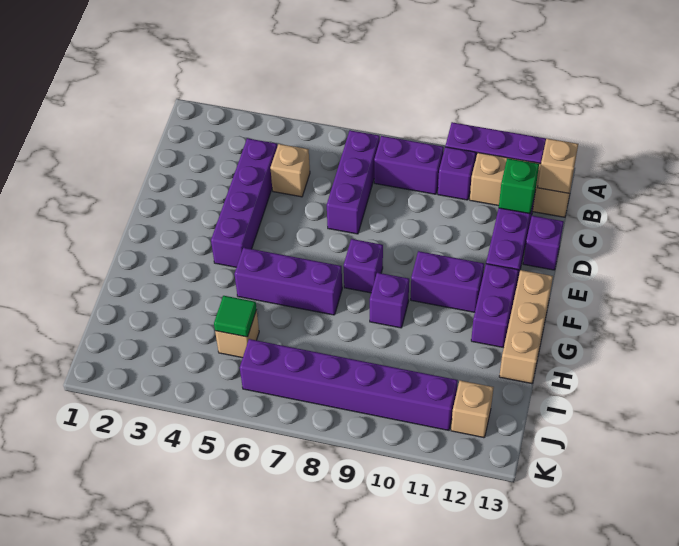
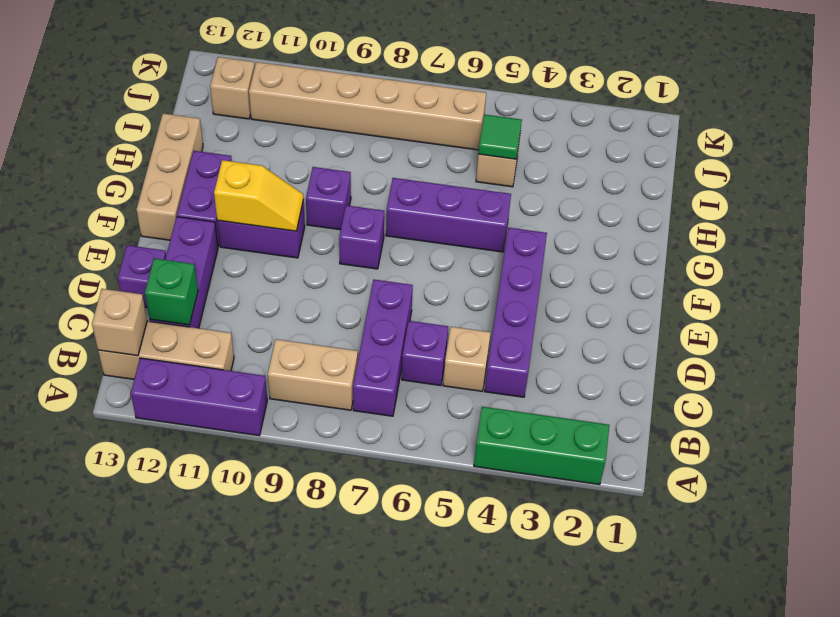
none -> green 1x3 brick [474,407,609,485]
purple 1x2 brick [374,136,444,194] -> tan 1x2 brick [268,339,358,410]
purple 1x1 brick [438,147,476,200] -> purple 1x1 brick moved to [402,321,448,386]
none -> yellow 1x2 slope [214,160,304,231]
purple 1x6 brick [240,339,458,430] -> tan 1x6 brick [249,62,486,150]

